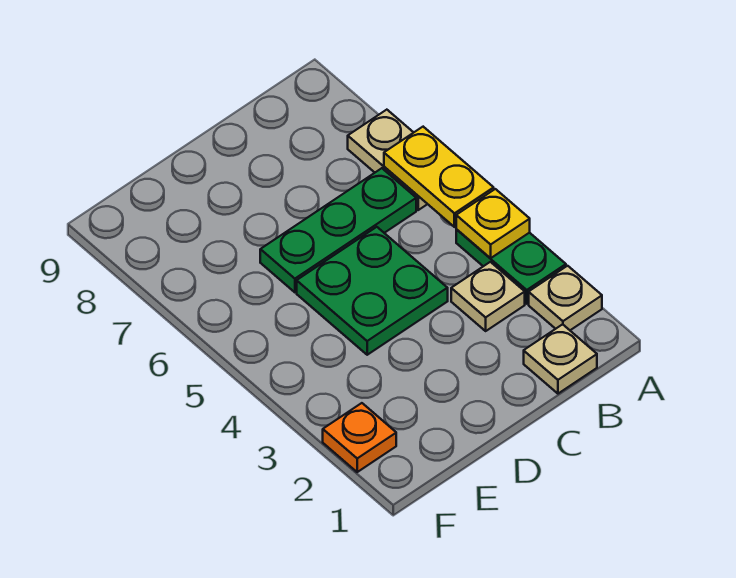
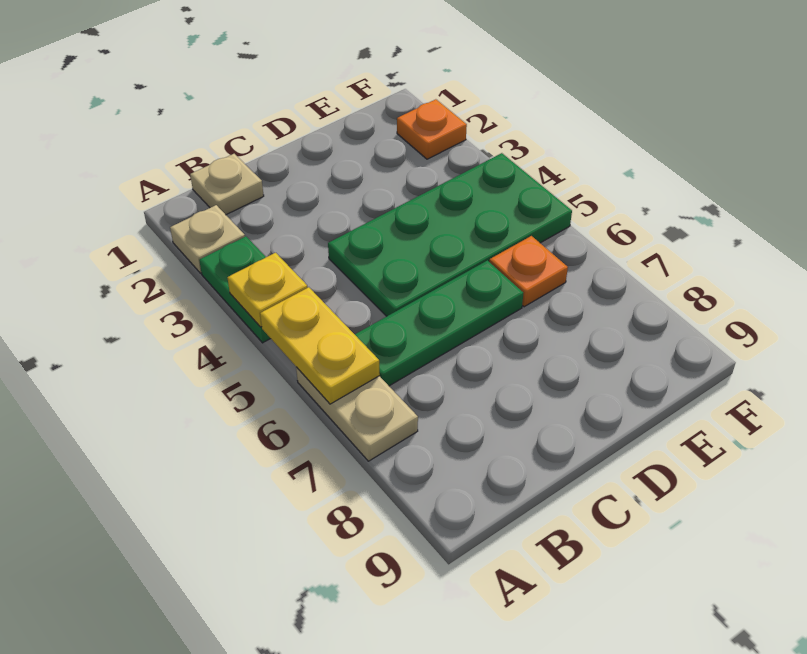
tan 1x1 plate [451,262,525,331] -> none
green 2x2 plate [297,227,448,355] -> green 2x4 plate [328,153,572,316]
none -> orange 1x1 plate [489,236,568,307]

